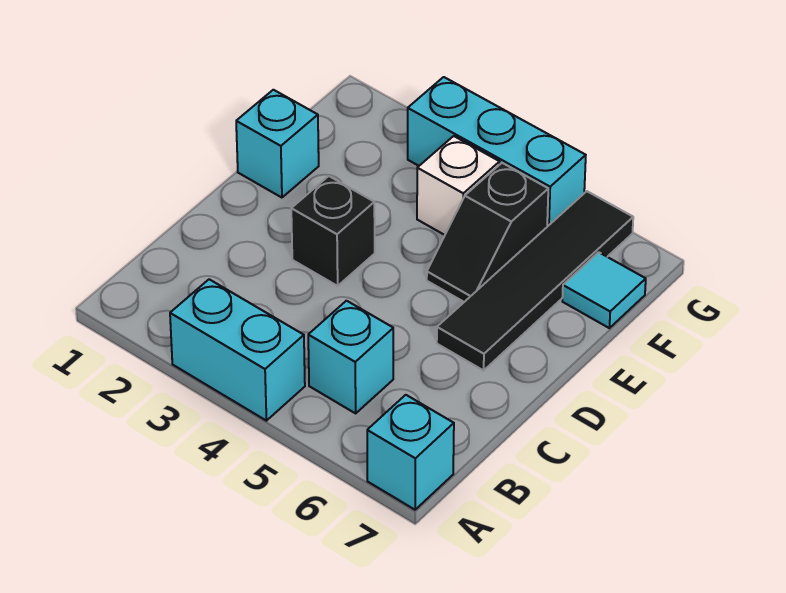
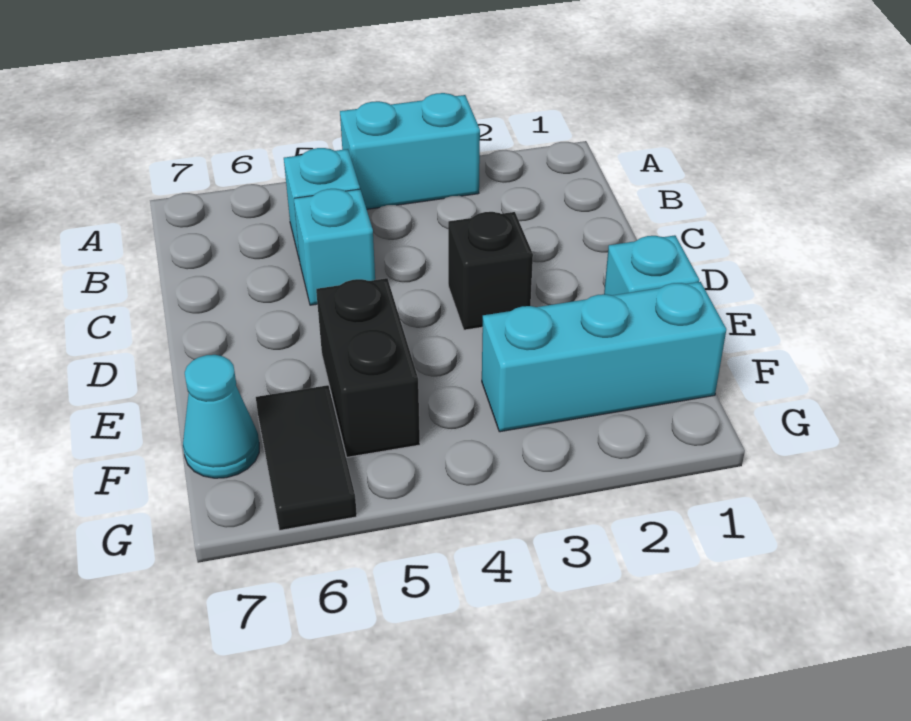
cyan 1x1 brick [367,395,454,510] -> cyan 1x1 brick moved to [294,189,375,305]
black 1x4 tile [437,191,633,370] -> black 1x2 tile [256,385,357,530]
black 1x2 slope [427,163,548,302] -> black 1x2 brick [316,278,420,457]
white 1x1 brick [417,136,500,235] -> none
cyan 1x1 tile [562,252,646,328] -> cyan 1x1 cone [183,355,259,478]
cyan 1x3 brick [408,77,586,227] -> cyan 1x3 brick moved to [482,282,726,432]

